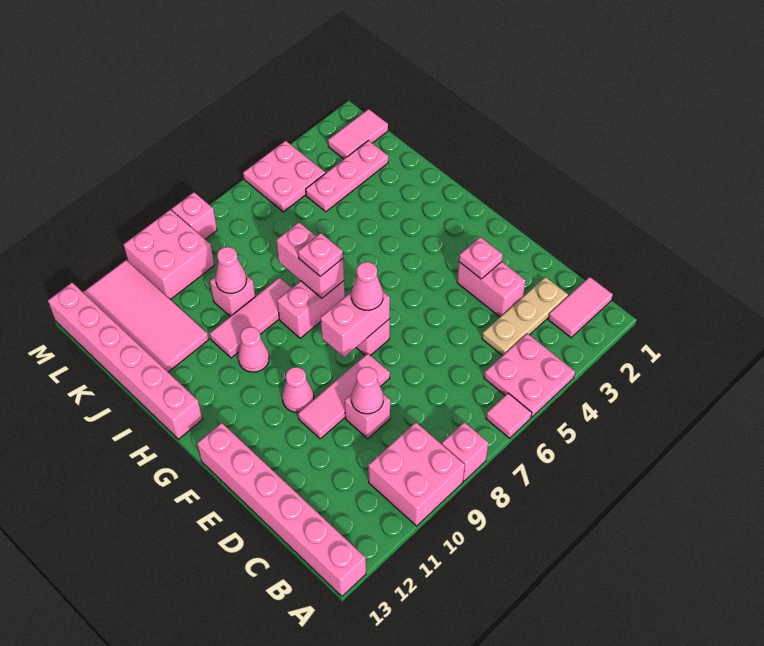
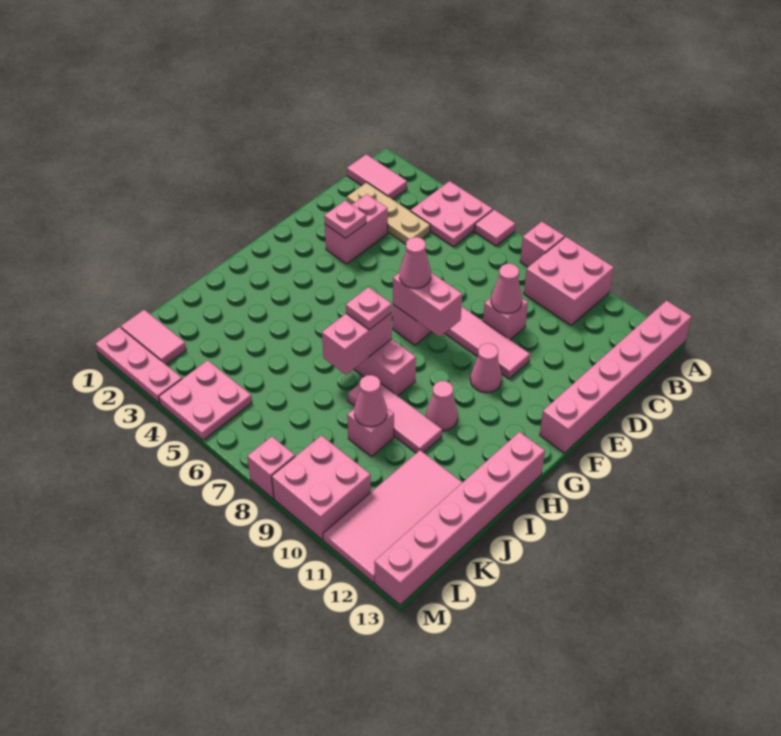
pink 1x3 plate [306,141,388,212] -> pink 1x3 plate moved to [96,327,182,403]

